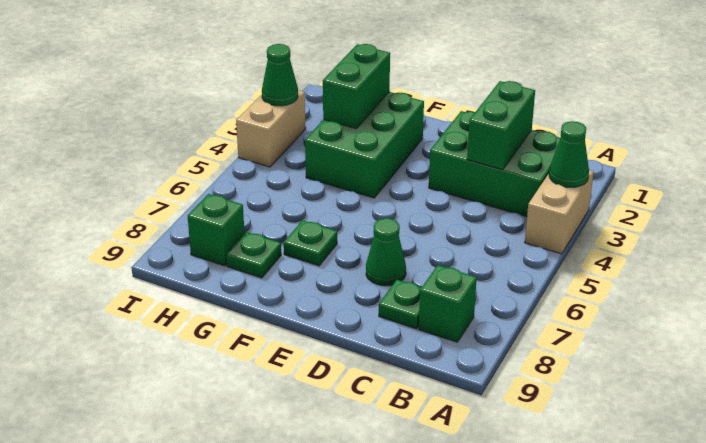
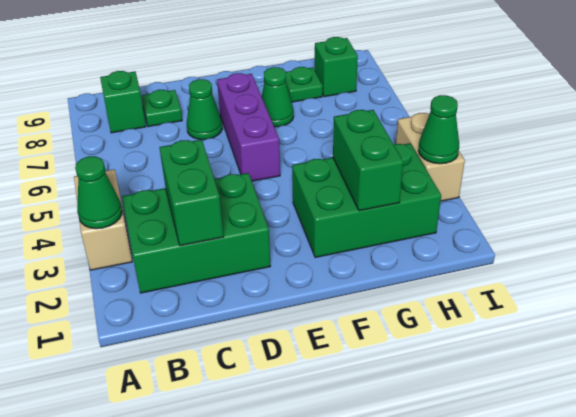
none -> purple 1x3 brick [217,73,280,181]
green 2x3 brick [305,92,424,198] -> green 2x3 brick turned to [292,143,441,258]
green 1x1 plate [284,220,337,266] -> green 1x1 cone [262,67,294,127]

